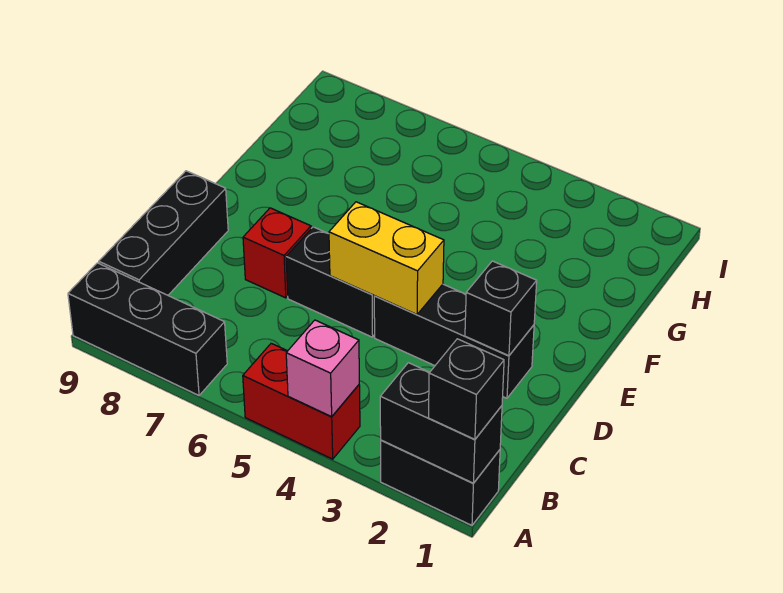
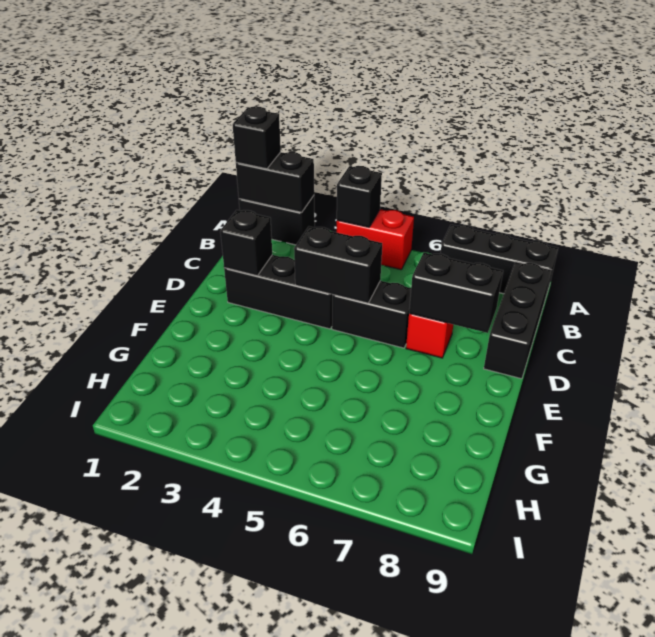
pink 1x1 brick [286,320,359,417] -> black 1x1 brick [337,166,382,227]
yellow 1x2 brick [329,202,444,314] -> black 1x2 brick [294,226,382,303]
none -> black 1x2 brick [409,253,503,333]

